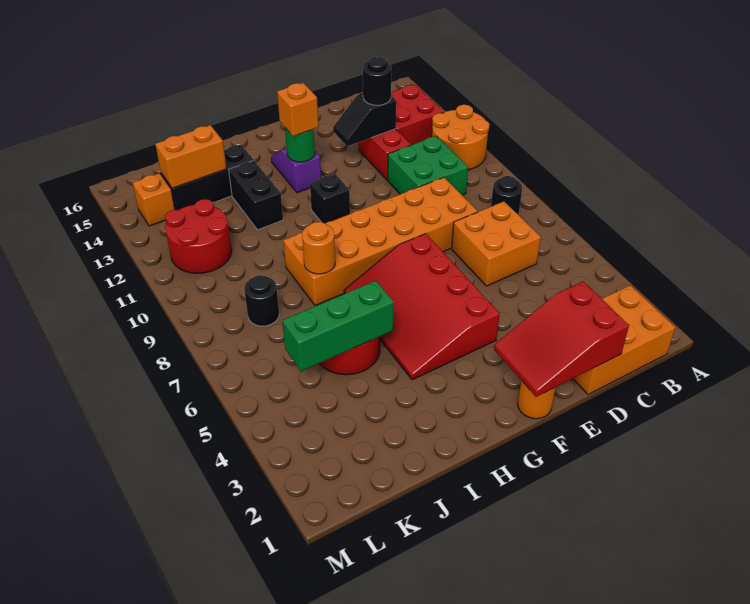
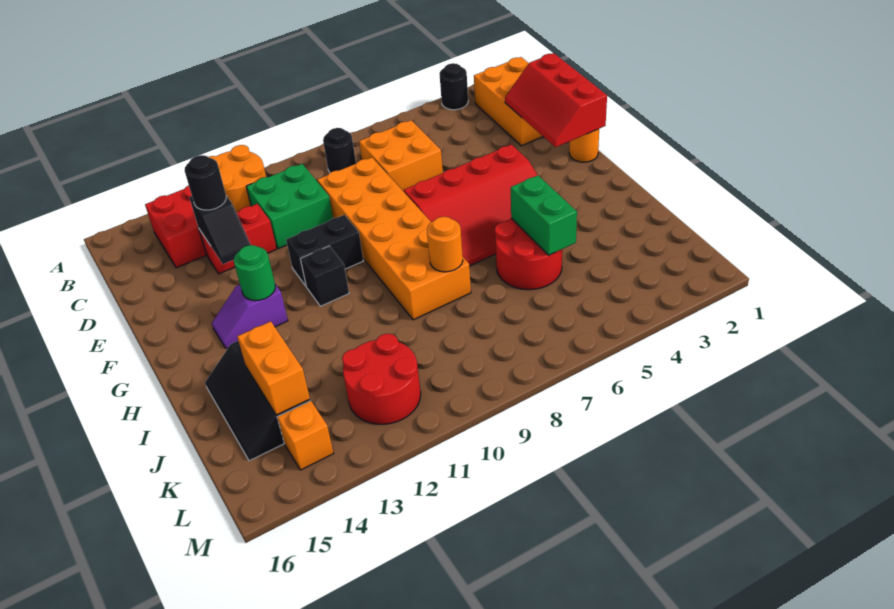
red 2x3 slope [494,281,629,397] -> red 2x3 slope turned to [505,53,607,147]
orange 1x1 brick [277,83,319,136] -> none
green 1x3 brick [282,281,394,371] -> green 1x2 brick [511,175,577,255]
black 1x2 brick [229,161,283,230] -> black 1x2 brick moved to [286,215,363,286]
black 1x1 round brick [244,275,279,326] -> black 1x1 round brick moved to [439,63,468,110]

